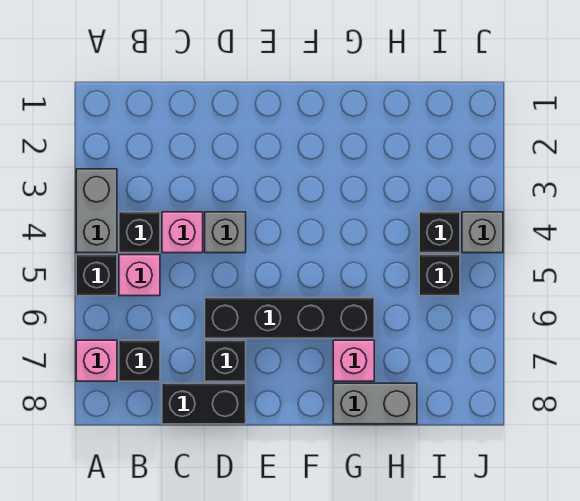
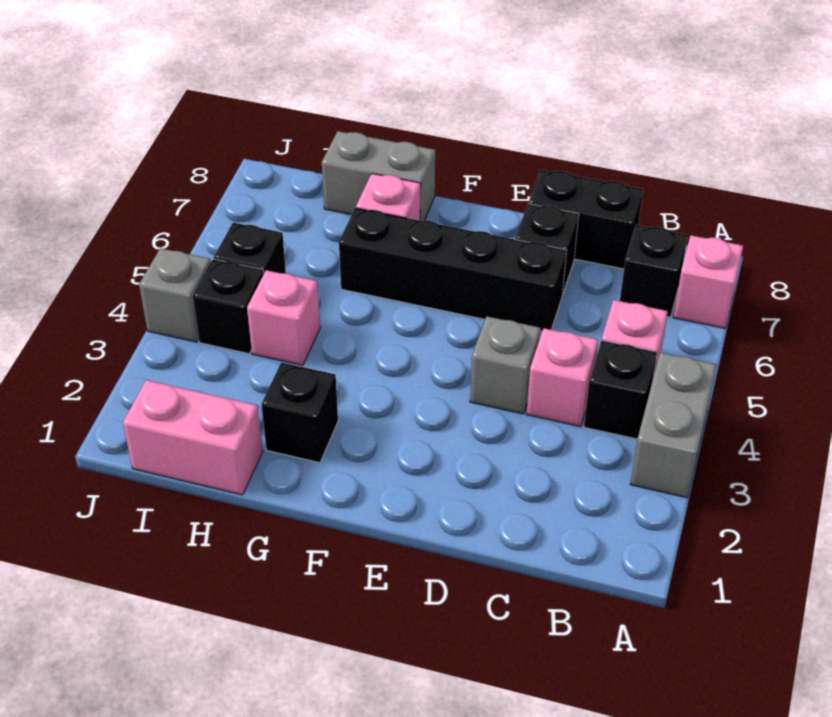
black 1x1 brick [76,255,117,296] -> black 1x1 brick moved to [261,362,338,463]
none -> pink 1x2 brick [123,380,263,495]
none -> pink 1x1 brick [247,270,320,365]

